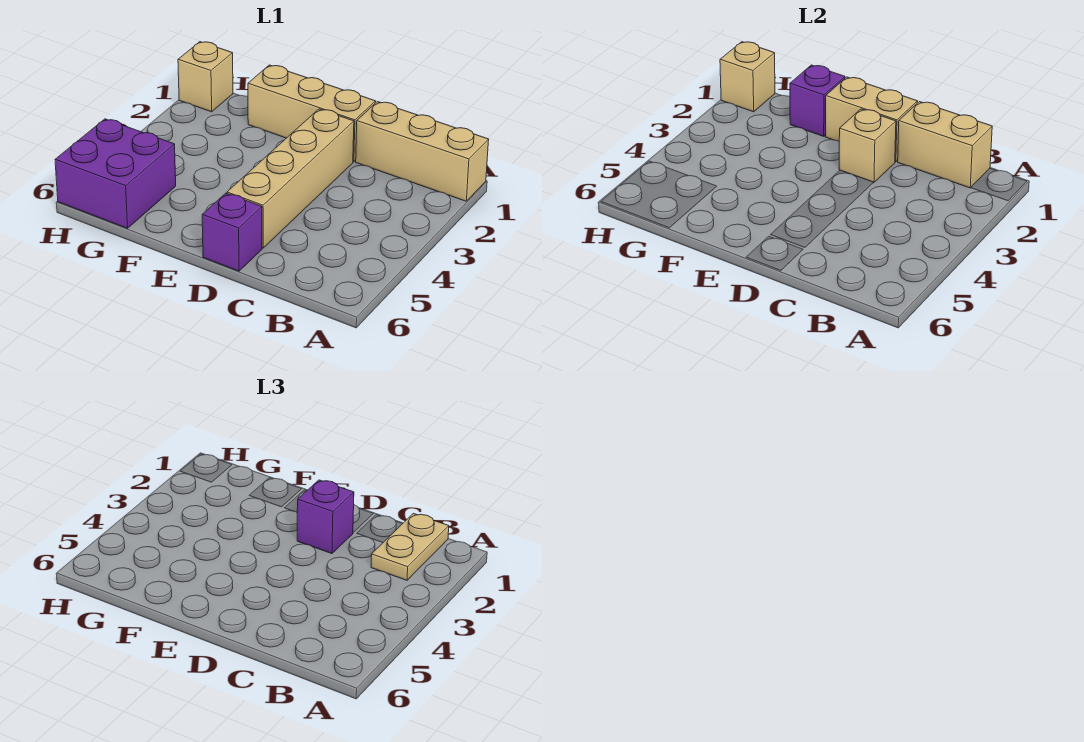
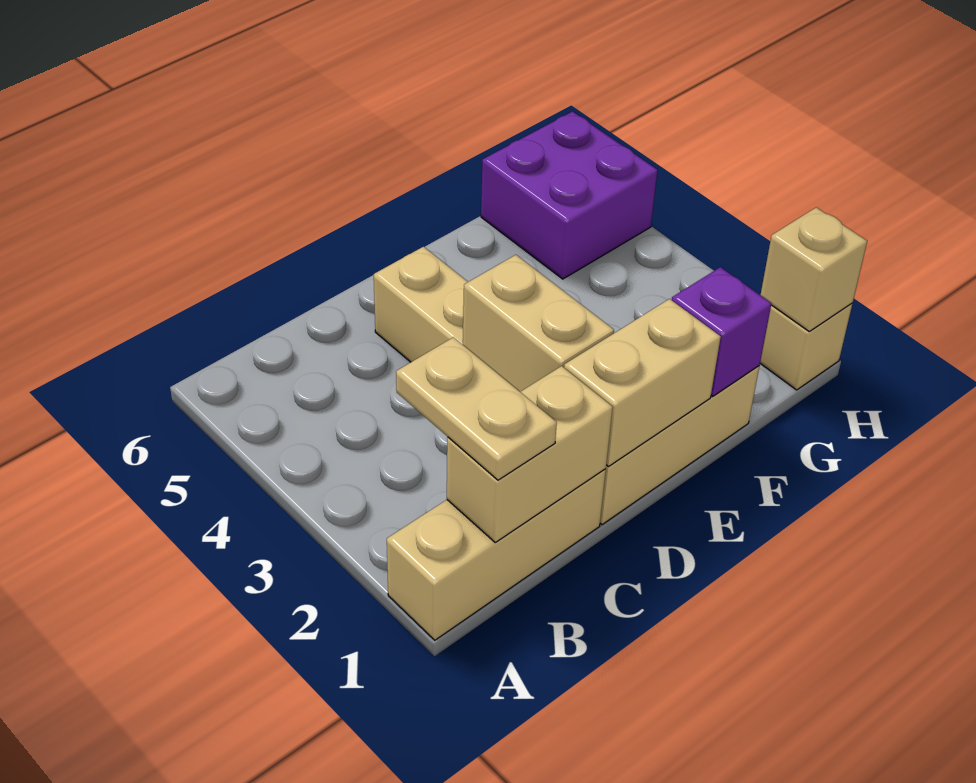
tan 1x1 brick [839,109,896,182] -> tan 1x2 brick [463,255,614,392]
purple 1x1 brick [297,480,354,554] -> none
purple 1x1 brick [202,193,262,271] -> none

